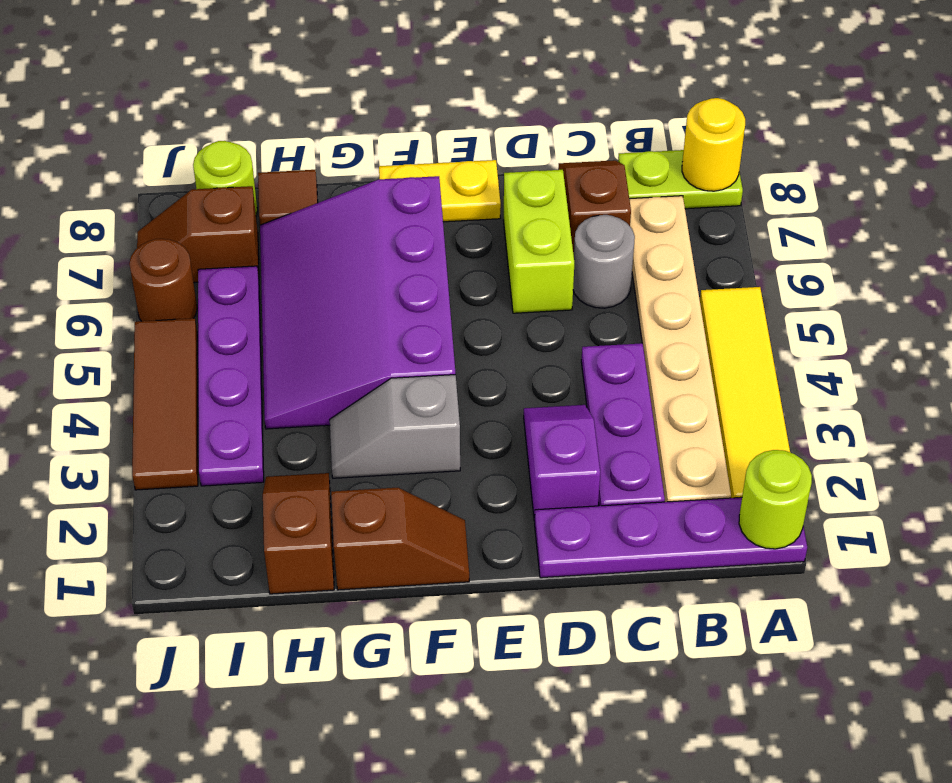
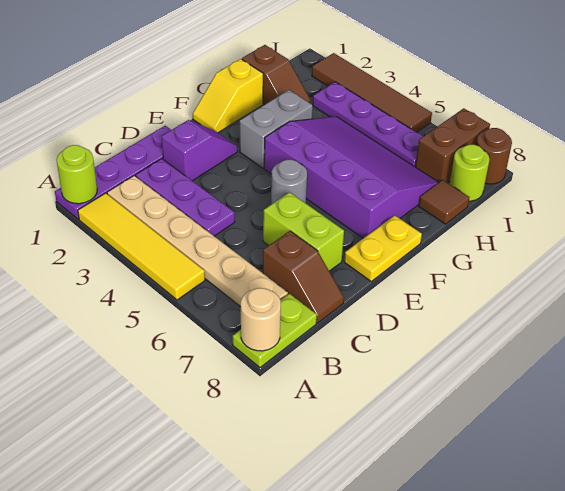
yellow 1x1 round brick [682,98,745,191] -> tan 1x1 round brick [241,288,281,351]
grey 1x1 round brick [573,215,635,308] -> grey 1x1 round brick moved to [271,160,307,204]
purple 1x2 slope [524,405,600,521] -> purple 1x2 slope turned to [162,120,237,181]
brown 1x2 slope [331,488,469,590] -> yellow 1x2 slope [193,59,263,133]
grey 1x2 slope [330,375,460,478] -> grey 1x2 brick [240,90,313,168]
brown 1x2 slope [137,186,259,283] -> brown 1x2 brick [415,108,490,183]
brown 1x3 tile [132,318,198,490] -> brown 1x4 tile [312,53,432,132]
brown 1x1 round brick [129,239,197,321] -> brown 1x1 round brick moved to [476,128,512,184]

